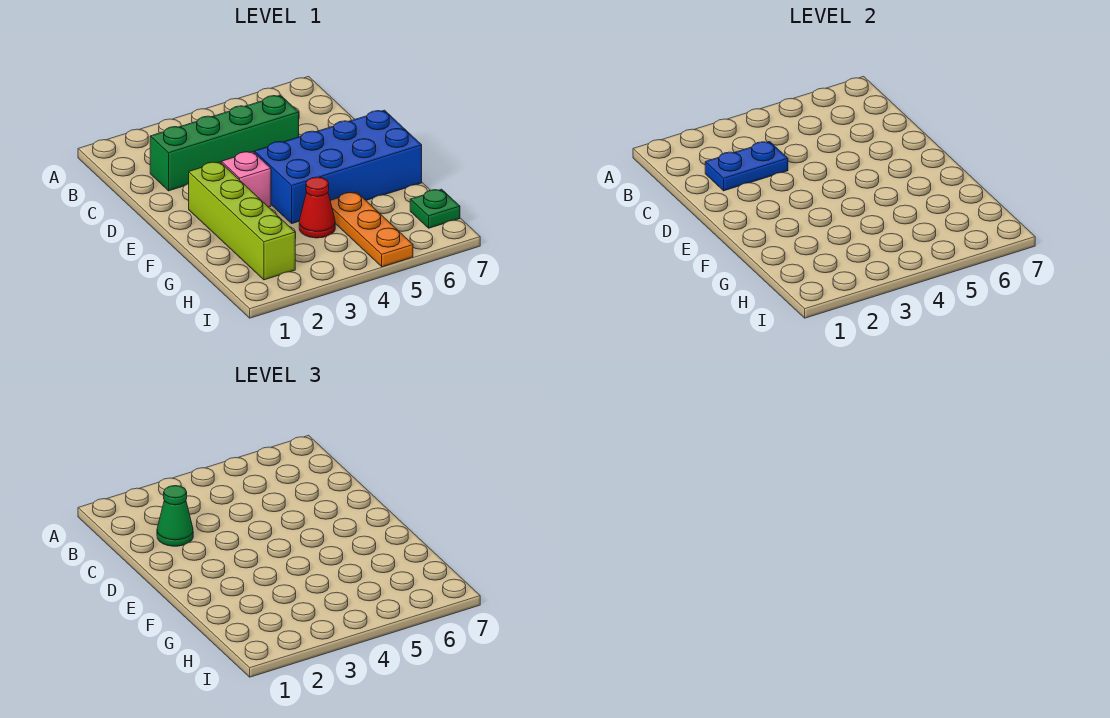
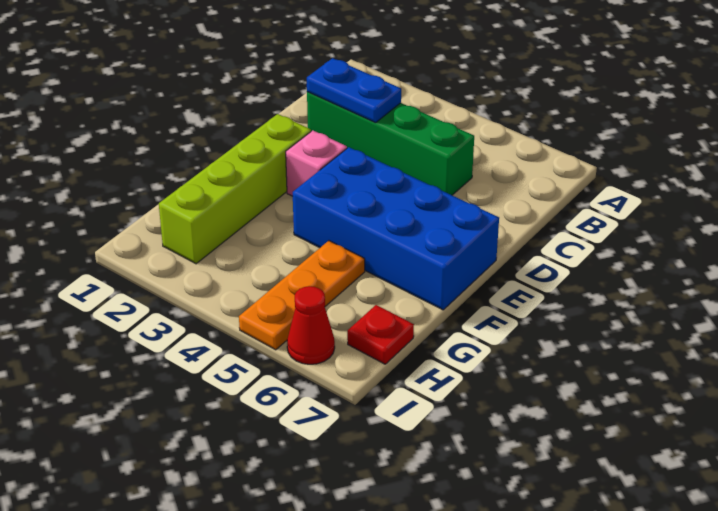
green 1x1 cone [157,486,193,546] -> none
red 1x1 cone [299,177,335,238] -> red 1x1 cone moved to [287,286,335,364]
green 1x1 plate [410,189,460,228] -> red 1x1 plate [347,305,414,364]

